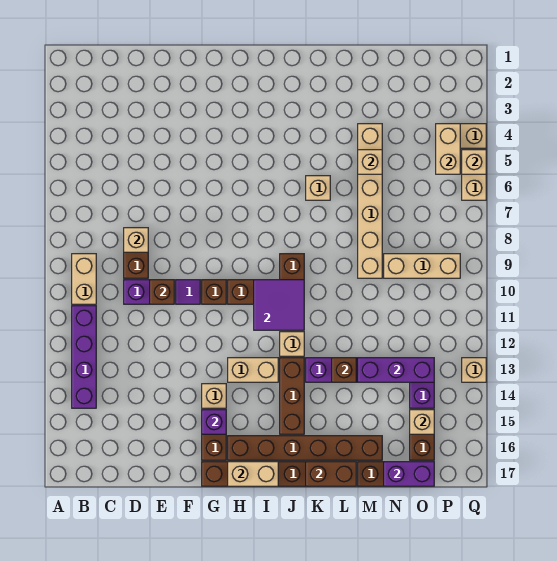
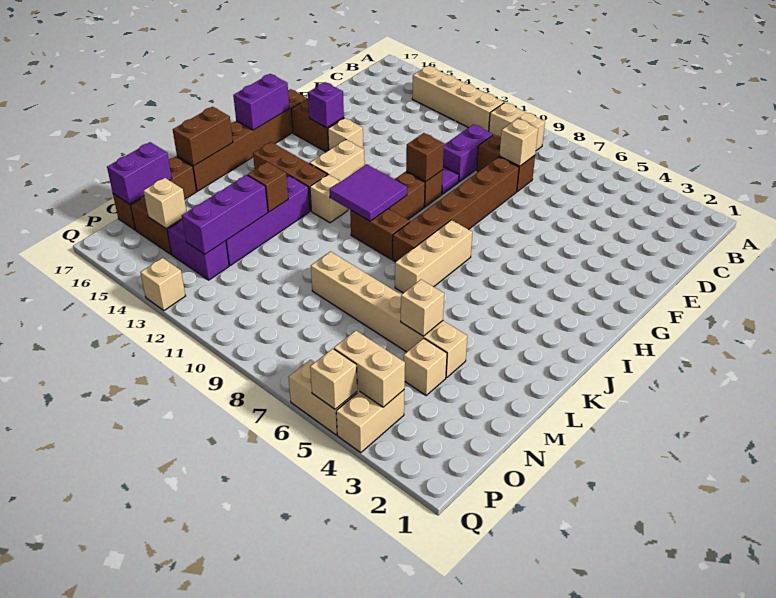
purple 1x4 brick [72,306,96,408] -> tan 1x4 brick [412,66,504,132]
brown 1x1 brick [150,280,174,304] -> brown 1x1 brick moved to [406,133,444,181]
brown 1x6 brick [228,436,382,460] -> brown 1x6 brick moved to [393,157,519,262]
tan 1x2 brick [228,462,278,486] -> purple 1x2 brick [233,74,289,130]
tan 1x1 brick [306,176,330,200] -> tan 1x1 brick moved to [404,338,447,395]
tan 1x3 brick [384,254,460,278] -> tan 1x3 brick moved to [395,220,472,293]

